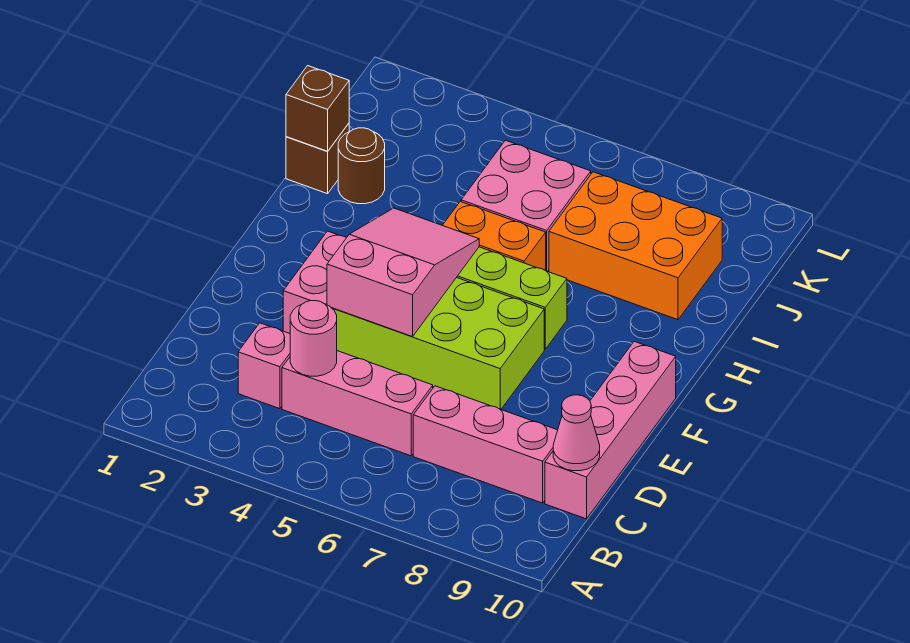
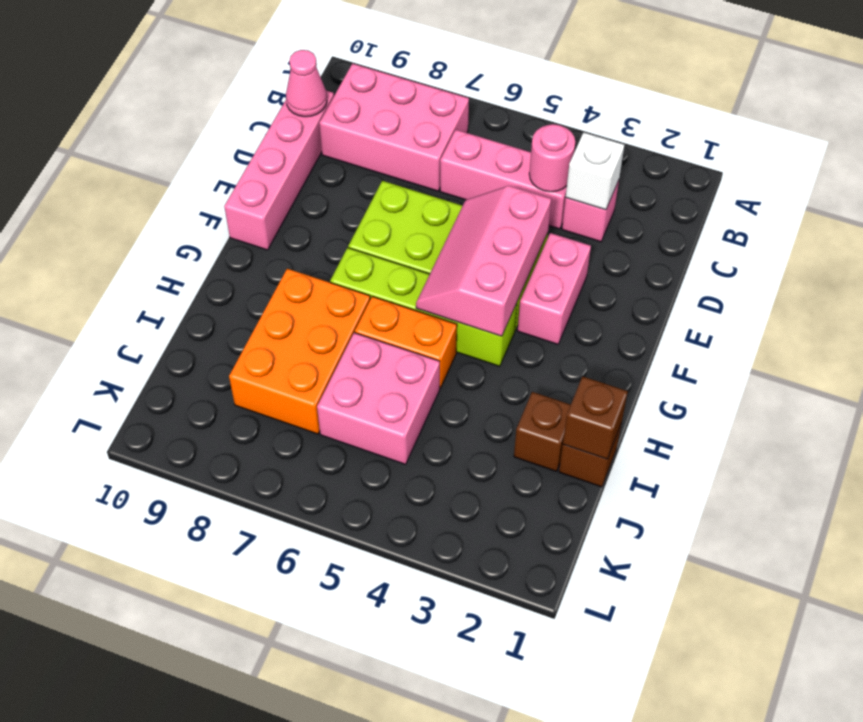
none -> white 1x1 brick [566,132,624,210]
pink 1x3 brick [413,386,558,503] -> pink 2x3 brick [319,64,469,191]
pink 2x3 slope [327,208,479,337] -> pink 2x3 slope turned to [416,186,551,336]
brown 1x1 round brick [338,128,385,204] -> brown 1x1 brick [514,392,571,471]
orange 2x3 brick [549,172,722,320] -> orange 2x3 brick turned to [229,269,370,434]

